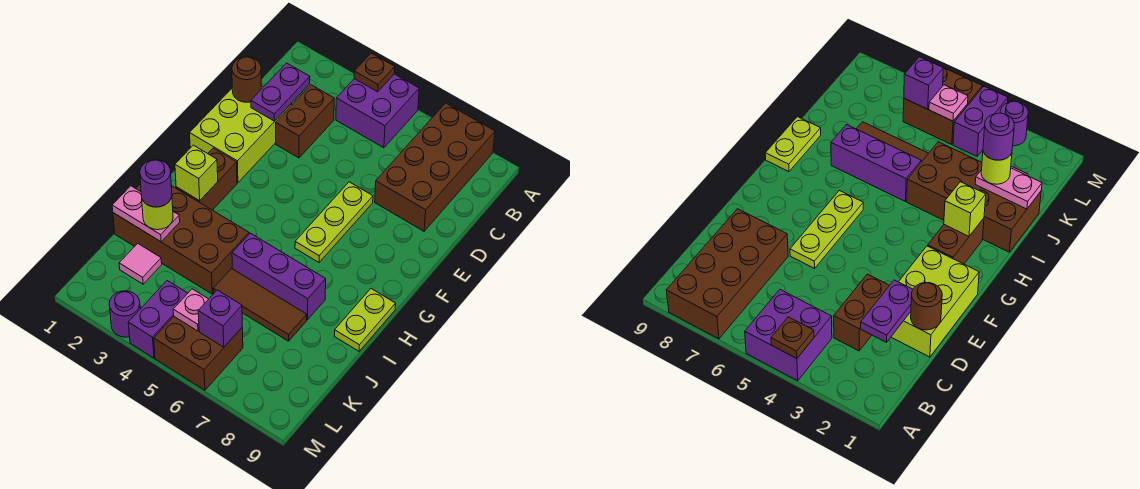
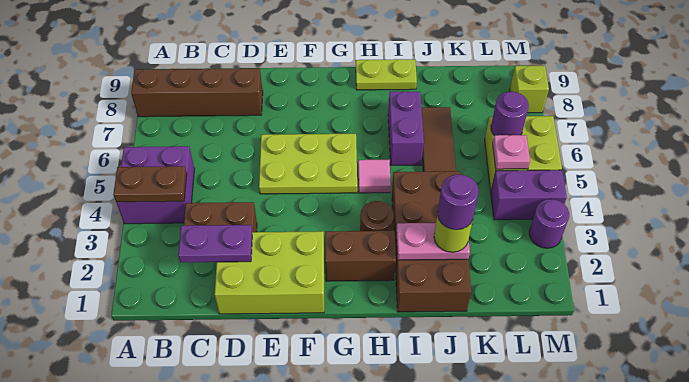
brown 1x1 plate [354,53,395,92] -> brown 1x2 plate [113,166,187,202]
brown 2x4 brick [375,103,495,231] -> brown 1x4 brick [131,68,263,117]
brown 1x1 round brick [232,57,261,102] -> brown 1x1 round brick moved to [360,201,394,231]
lime 1x3 plate [295,182,373,262] -> lime 2x3 plate [259,134,357,194]
lime 1x1 brick [175,145,218,201] -> lime 1x1 brick moved to [510,66,549,113]
purple 1x3 brick [232,233,326,320] -> purple 1x2 brick [388,92,424,165]
pink 1x2 plate [112,186,180,242] -> pink 1x2 plate turned to [396,223,470,260]
pink 1x1 tile [119,243,162,284] -> pink 1x1 tile moved to [358,160,391,193]
brown 2x2 brick [154,317,243,390] -> lime 2x2 brick [485,116,562,191]
purple 1x1 brick [198,290,242,347] -> purple 1x1 round brick [491,91,529,135]

